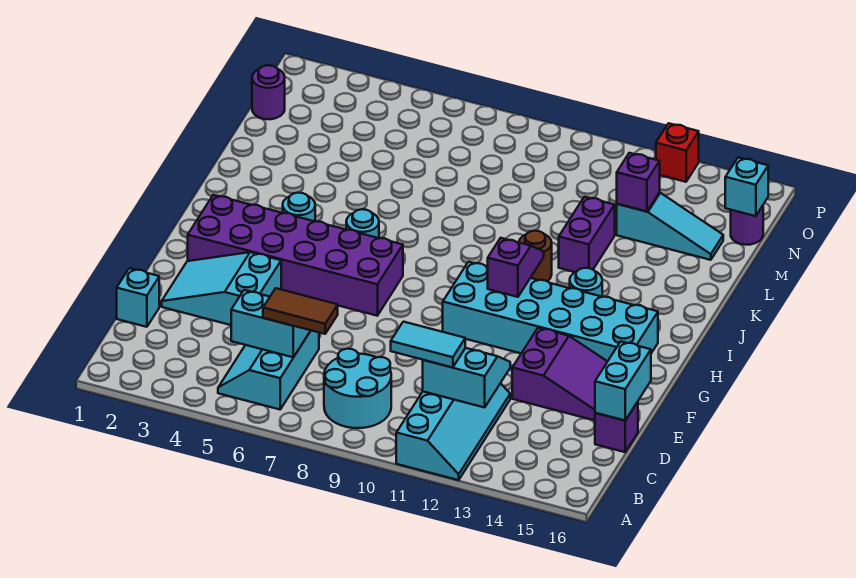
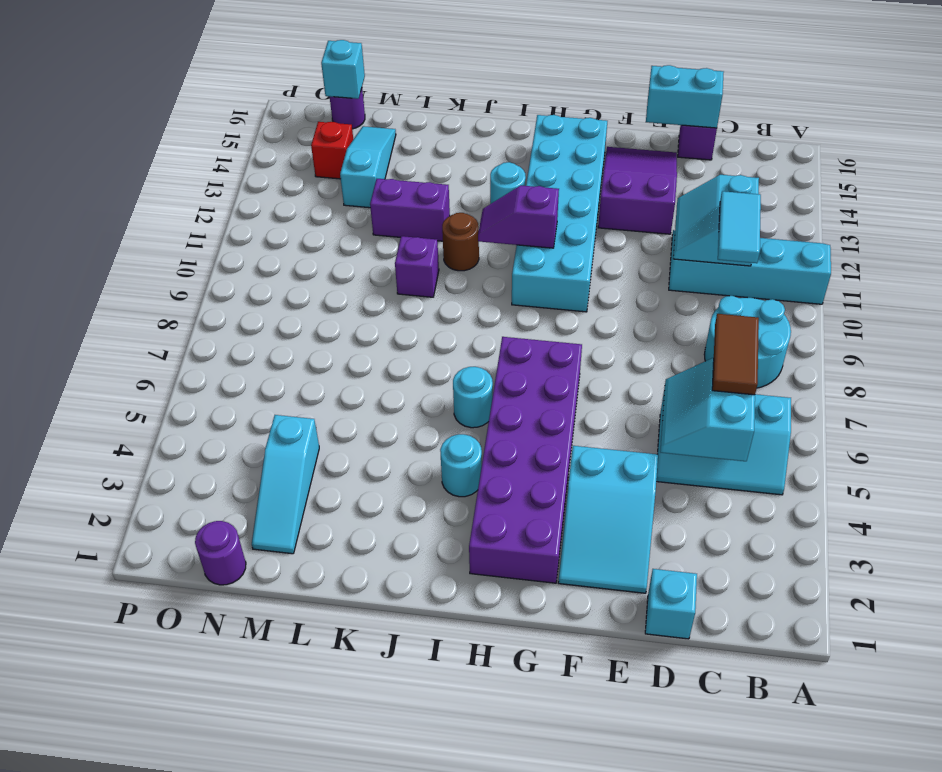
none -> cyan 1x3 slope [252,415,319,554]
purple 1x1 brick [617,153,660,212] -> purple 1x1 brick moved to [395,236,439,297]
red 1x1 brick [656,123,699,182] -> red 1x1 brick moved to [311,122,353,179]

